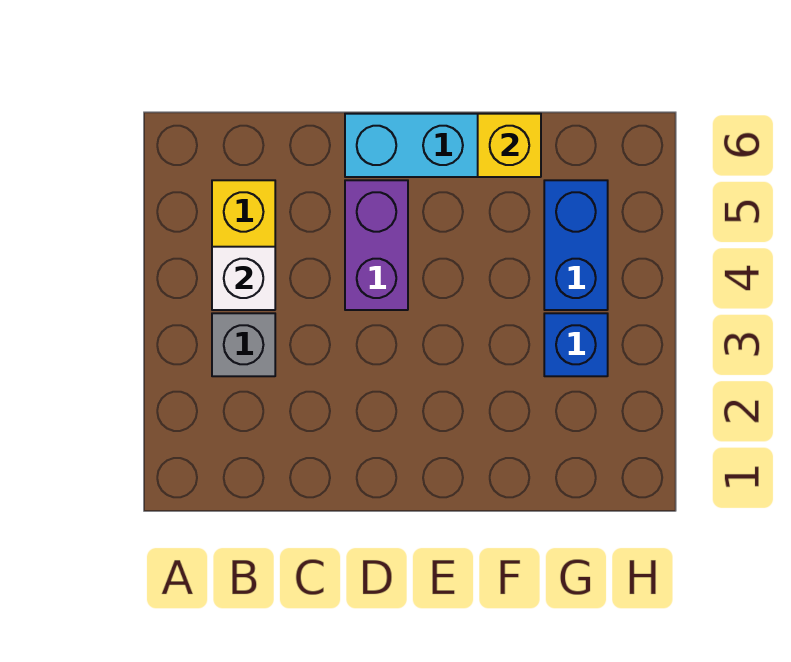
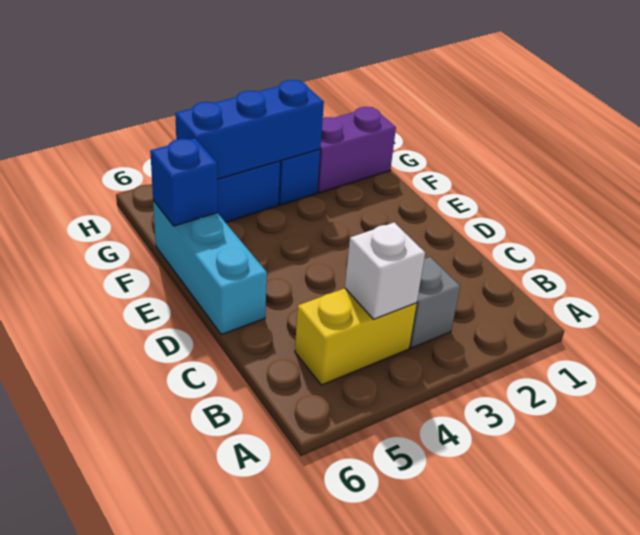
purple 1x2 brick [345,180,408,310] -> purple 1x2 brick moved to [317,107,396,193]
yellow 1x1 brick [478,114,541,177] -> blue 1x1 brick [150,138,218,226]
none -> blue 1x3 brick [175,80,324,179]

